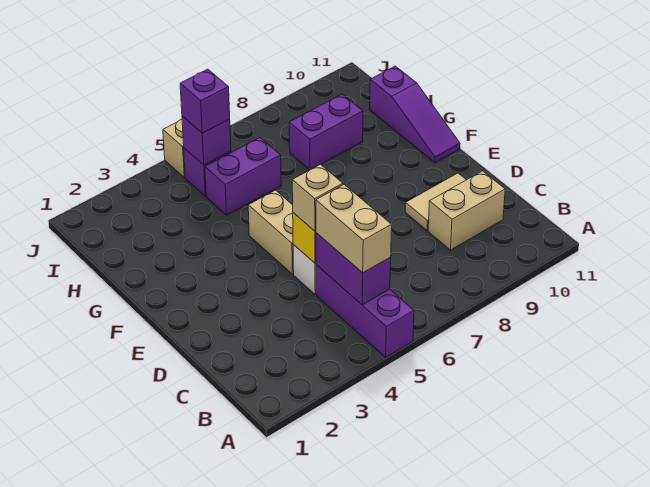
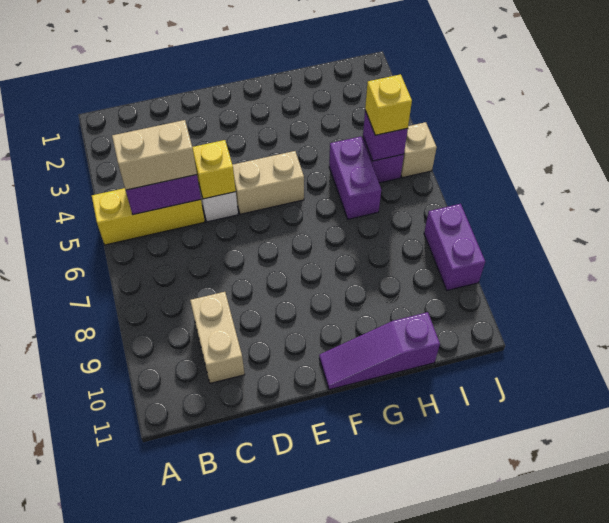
purple 1x3 brick [316,265,414,357] -> yellow 1x3 brick [92,188,205,245]
tan 1x1 brick [292,164,343,231] -> none
tan 1x2 tile [405,173,466,231] -> none
purple 1x2 brick [289,94,363,170] -> purple 1x2 brick moved to [424,204,485,290]
purple 1x1 brick [180,69,230,133] -> yellow 1x1 brick [365,74,412,135]

